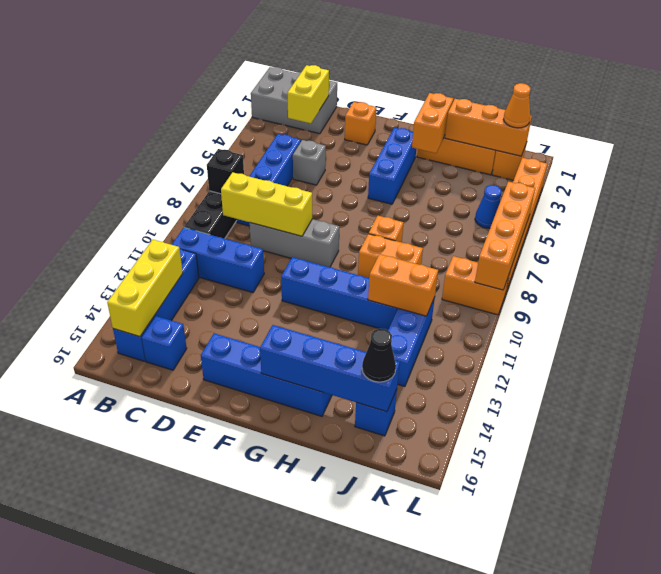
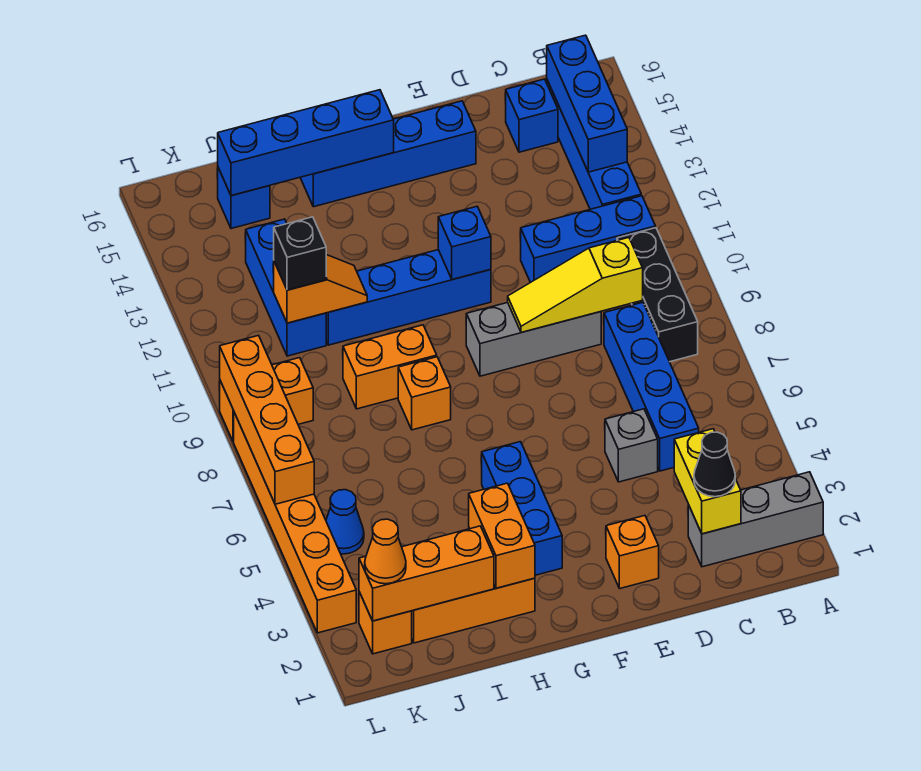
grey 2x3 brick [251,67,337,134] -> grey 1x3 brick [688,472,823,567]
black 1x1 brick [207,149,244,194] -> black 1x1 brick moved to [274,217,326,290]
yellow 1x3 brick [107,240,183,337] -> blue 1x3 brick [547,35,627,172]
yellow 1x3 brick [221,172,312,236] -> yellow 1x3 slope [508,238,643,332]
none -> blue 1x1 brick [438,207,491,280]
orange 1x2 brick [368,254,438,316] -> orange 1x2 slope [273,255,367,323]
black 1x1 cone [362,329,396,382] -> black 1x1 cone moved to [694,432,735,497]

